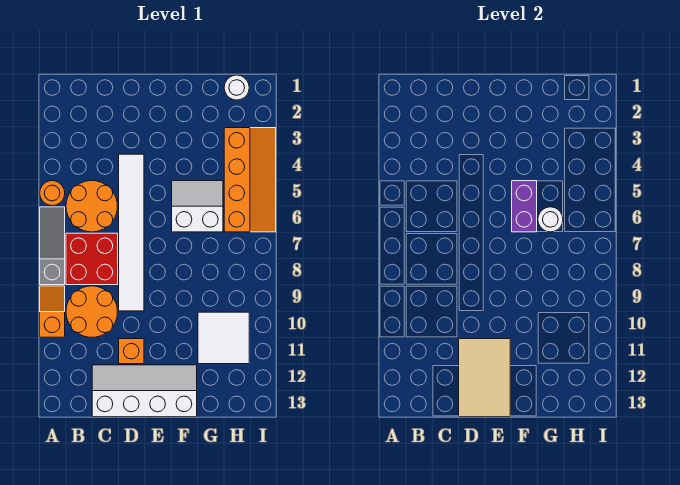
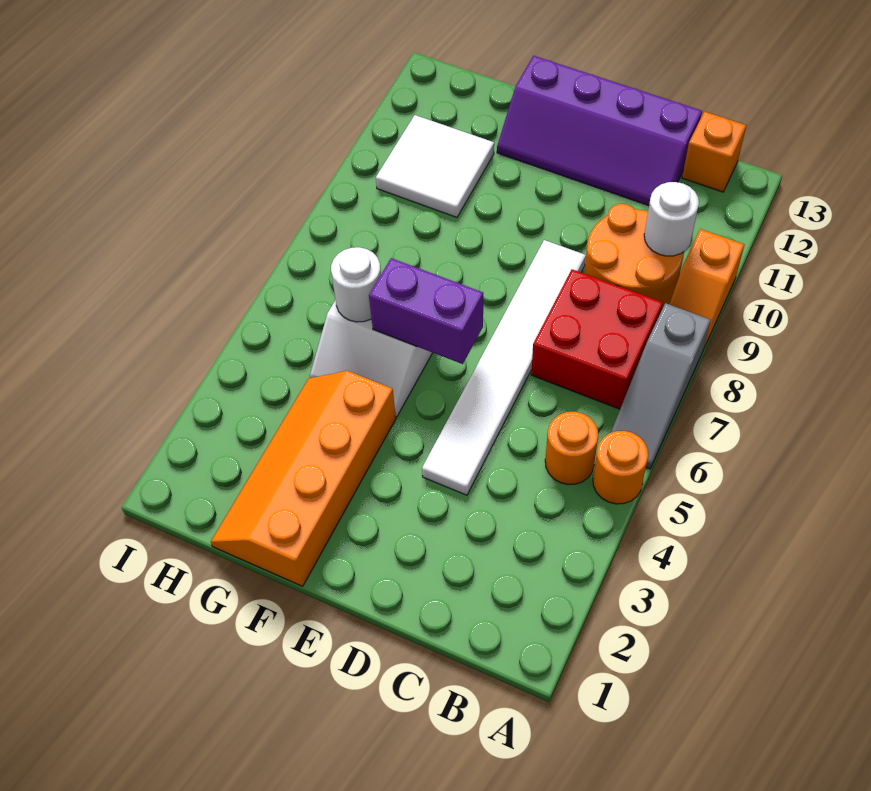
orange 2x2 round brick [66,181,117,232] -> orange 1x1 round brick [545,412,598,485]
white 2x4 slope [92,365,197,417] -> purple 2x4 slope [497,56,702,205]
orange 1x1 brick [119,339,144,364] -> orange 1x1 brick moved to [682,112,746,192]
tan 2x3 tile [459,339,510,417] -> none
purple 1x2 brick [512,181,537,232] -> purple 1x2 brick turned to [369,258,483,364]
white 1x1 round brick [224,75,249,100] -> white 1x1 round brick moved to [644,182,699,256]
orange 2x4 slope [224,128,276,232] -> orange 2x4 slope moved to [211,371,396,586]

